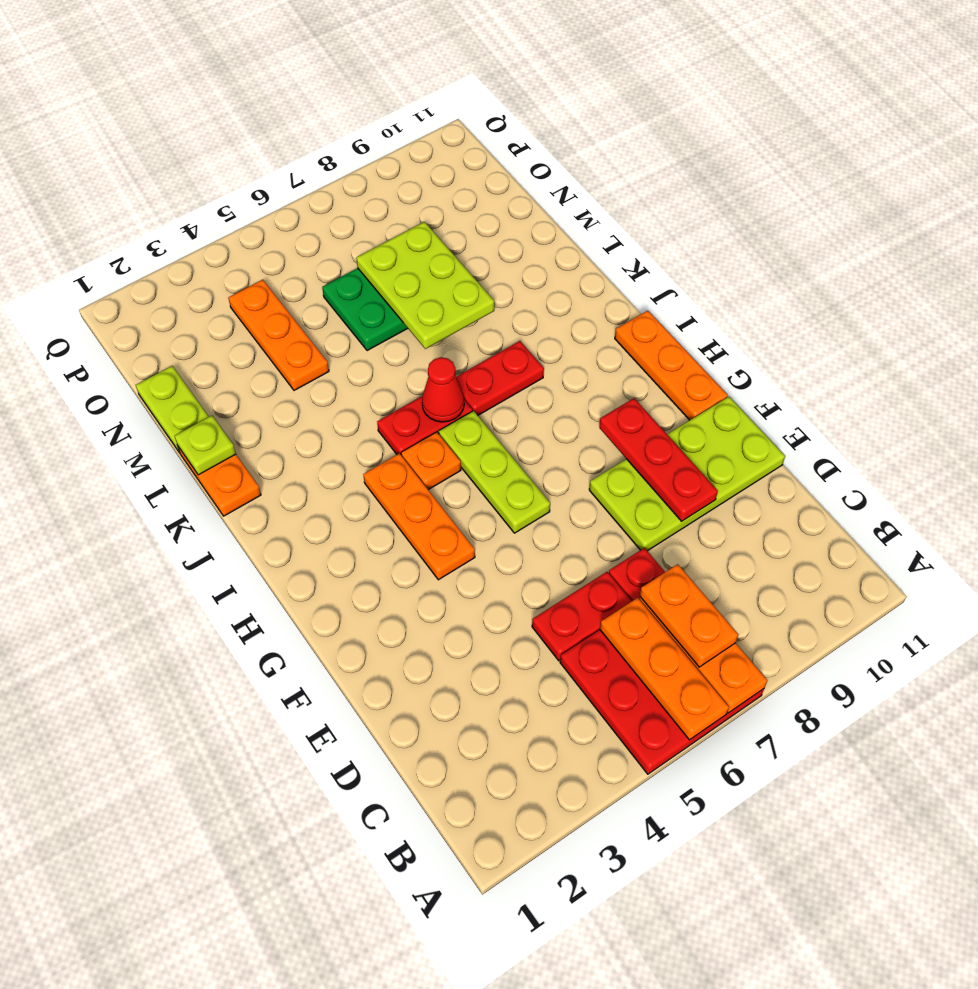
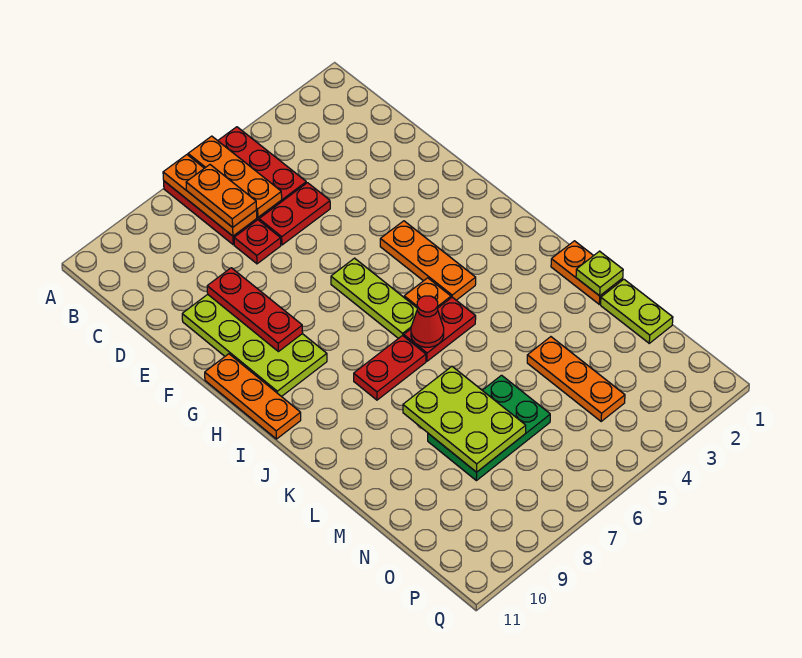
lime 2x4 plate [589,397,785,551] -> lime 2x4 plate turned to [182,294,327,397]

